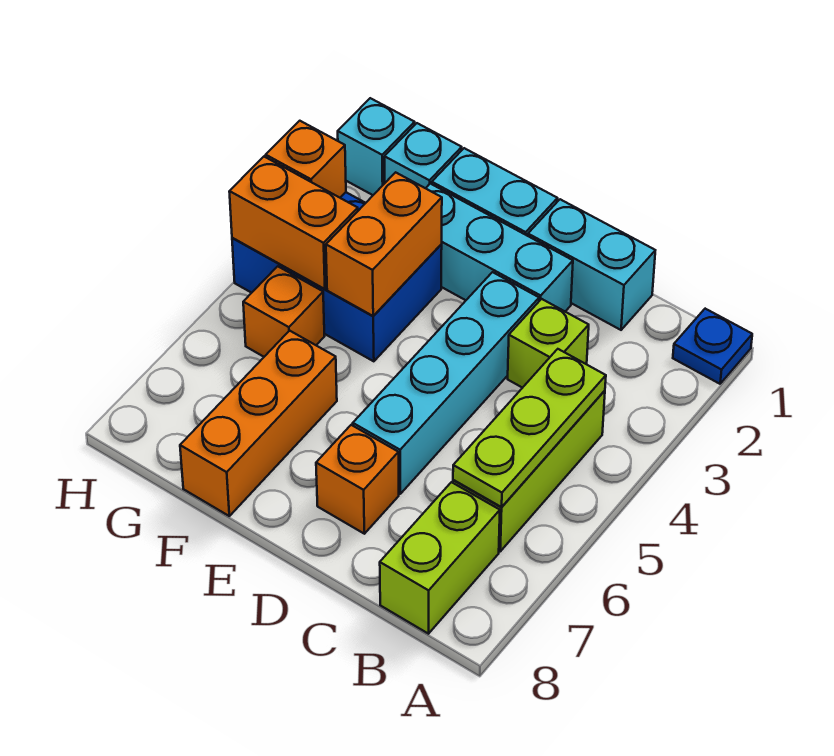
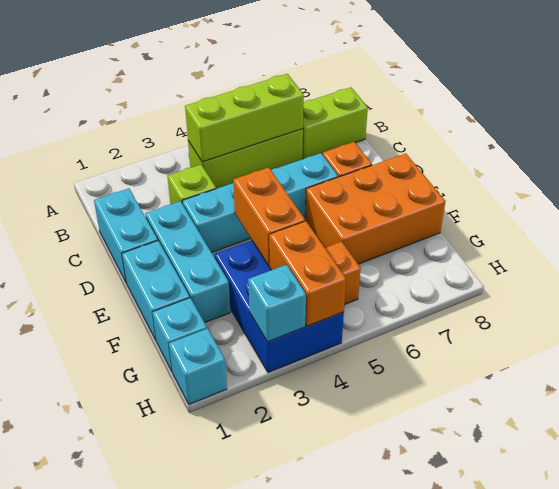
blue 1x1 plate [673,309,752,384] -> none
lime 1x3 plate [453,349,606,507] -> lime 1x3 brick [185,74,304,162]
orange 1x2 brick [326,172,442,316] -> orange 1x2 brick turned to [233,167,305,266]
orange 1x3 brick [180,331,337,516] -> orange 2x3 brick [305,154,445,264]
orange 1x1 brick [266,121,346,198] -> cyan 1x1 brick [248,265,306,342]

